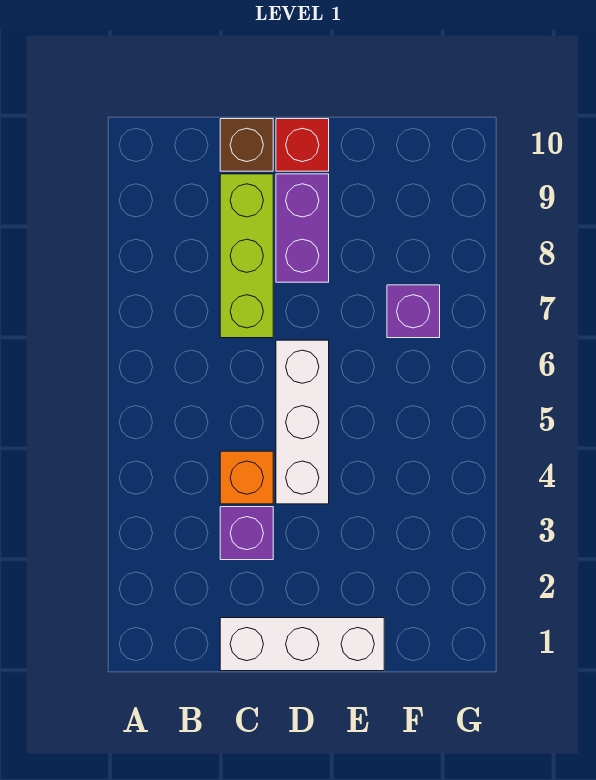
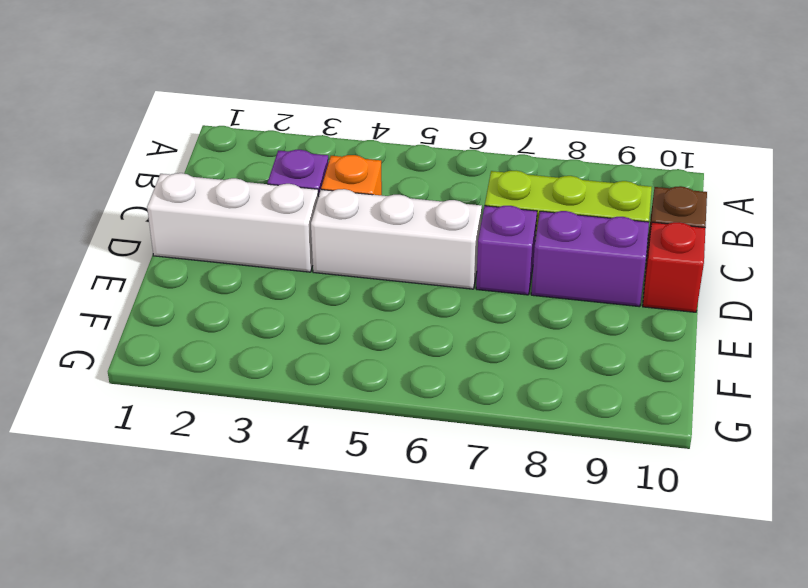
white 1x3 brick [220,618,384,671] -> white 1x3 brick turned to [147,173,319,272]
purple 1x1 brick [387,285,440,338] -> purple 1x1 brick moved to [476,206,537,295]

